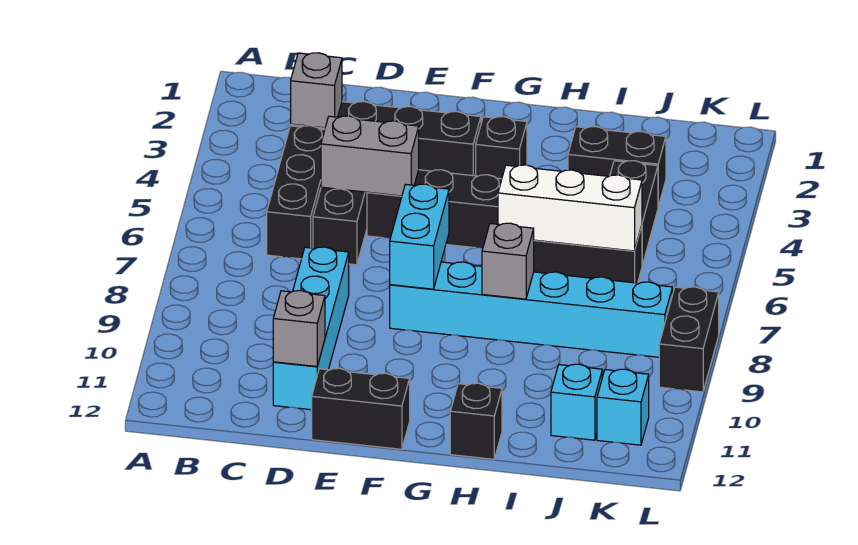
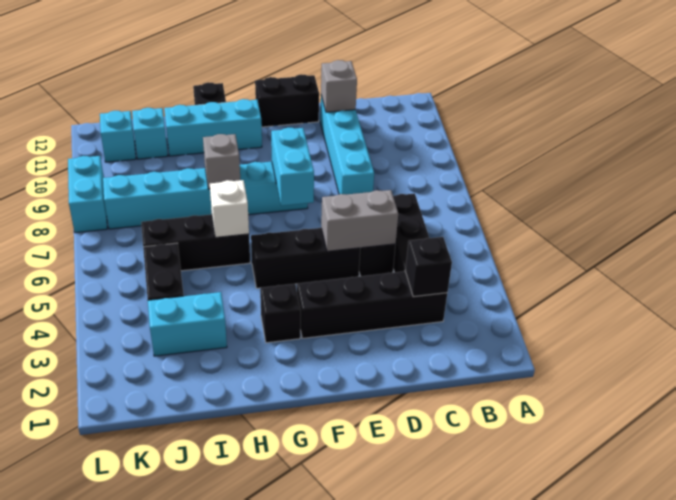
grey 1x1 brick [291,53,342,128] -> black 1x1 brick [405,237,452,297]
none -> cyan 1x3 brick [164,99,262,156]
white 1x3 brick [498,165,642,251] -> white 1x1 brick [210,180,249,238]
black 1x2 brick [568,127,666,206] -> cyan 1x2 brick [148,292,227,356]
black 1x2 brick [659,287,719,392] -> cyan 1x2 brick [68,156,107,233]

